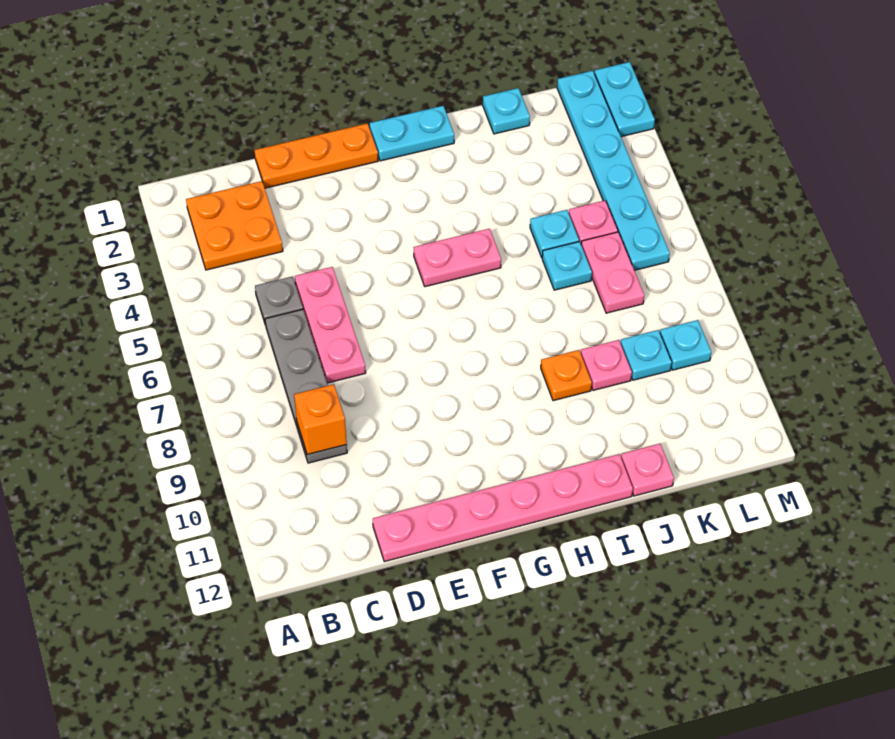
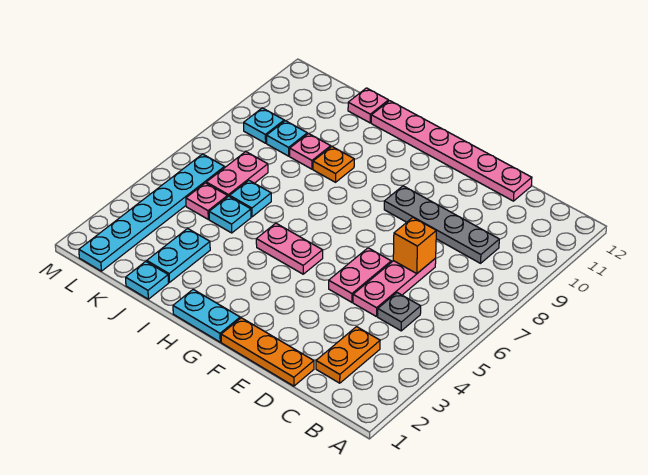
orange 2x2 plate [186,181,283,270] -> orange 1x2 plate [316,327,380,383]
grey 1x4 plate [265,309,347,463] -> grey 1x4 plate turned to [384,186,499,263]
orange 1x1 brick [294,384,347,455] -> orange 1x1 brick moved to [393,218,436,273]
none -> pink 1x2 plate [329,248,391,302]
cyan 1x2 plate [594,62,655,137] -> cyan 1x2 plate moved to [147,229,210,282]

